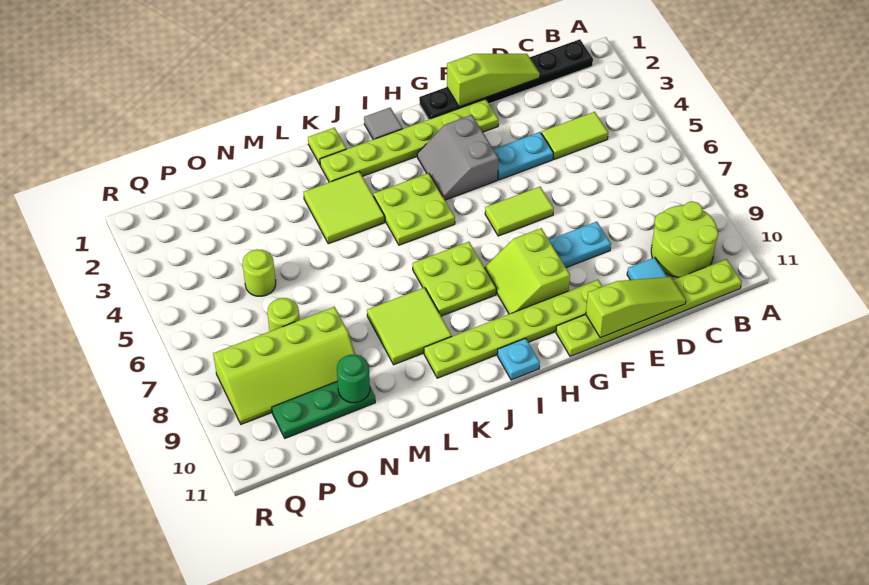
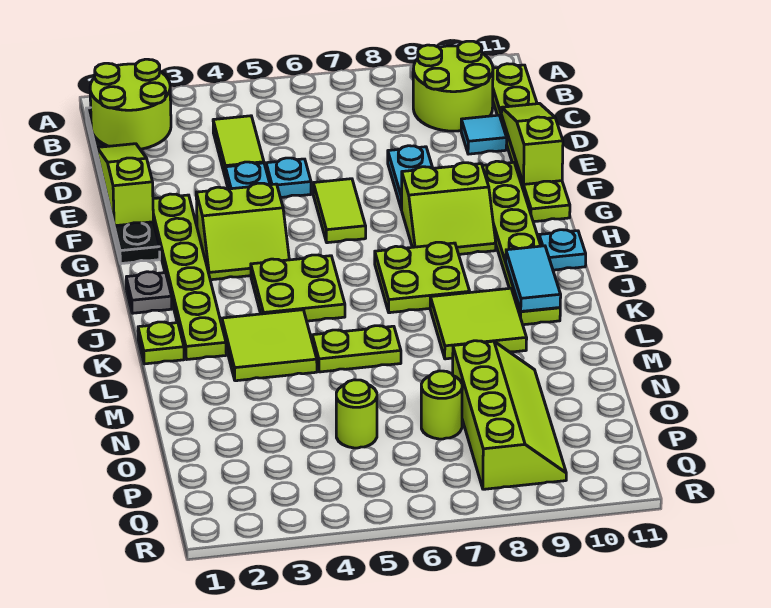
none -> lime 2x2 round brick [90,59,171,149]
none -> cyan 1x1 plate [266,158,311,198]
grey 2x2 slope [417,115,498,200] -> lime 2x2 slope [196,183,289,280]
grey 1x1 tile [364,108,403,140] -> grey 1x1 plate [126,272,172,313]
none -> cyan 1x2 tile [506,246,561,311]
none -> lime 1x2 plate [312,326,401,372]
green 1x3 plate [272,381,375,438] -> none
green 1x1 round brick [337,355,370,403] -> none

